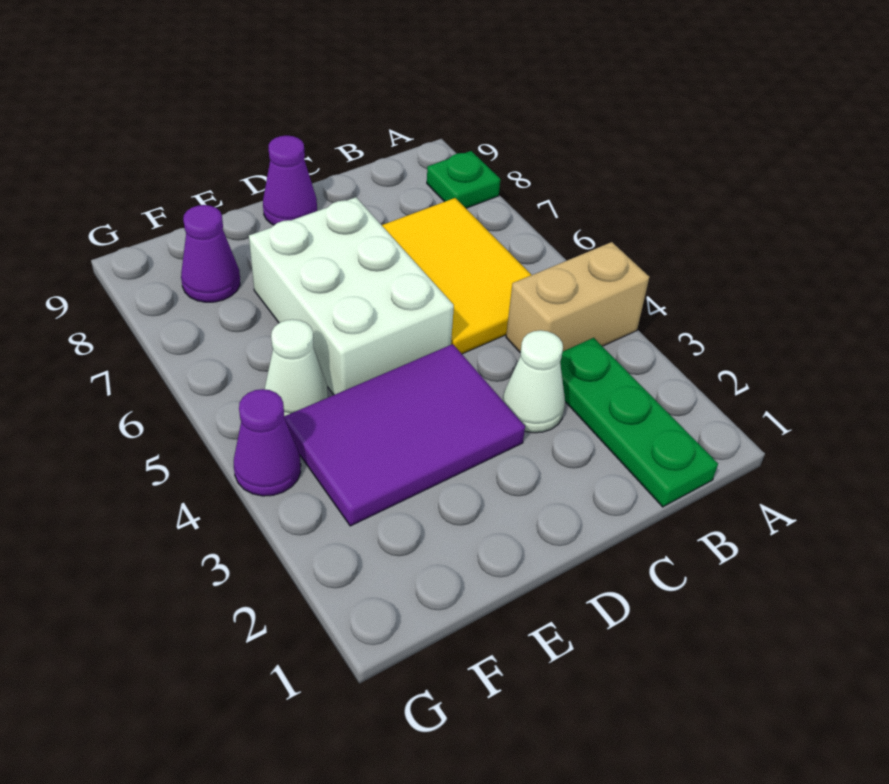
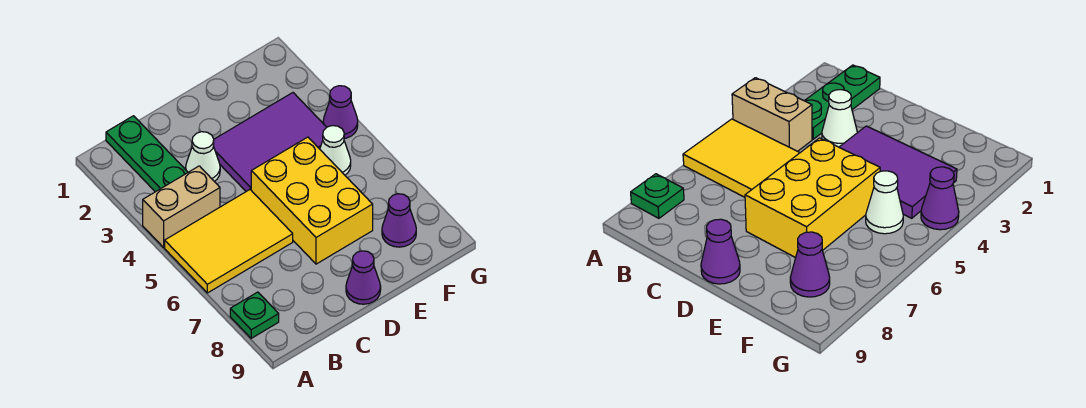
yellow 2x3 tile [382,198,531,354] -> yellow 2x3 tile turned to [165,190,293,293]
white 2x3 brick [249,197,454,395] -> yellow 2x3 brick [251,137,373,264]

